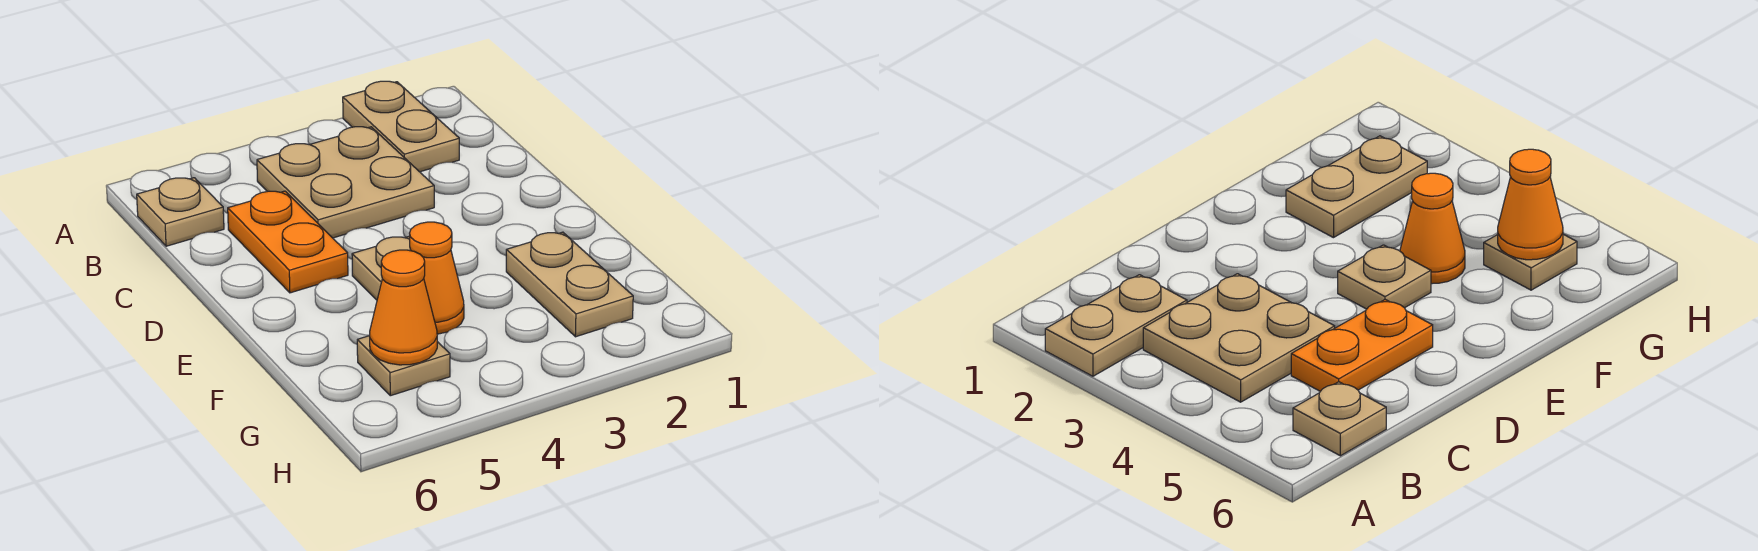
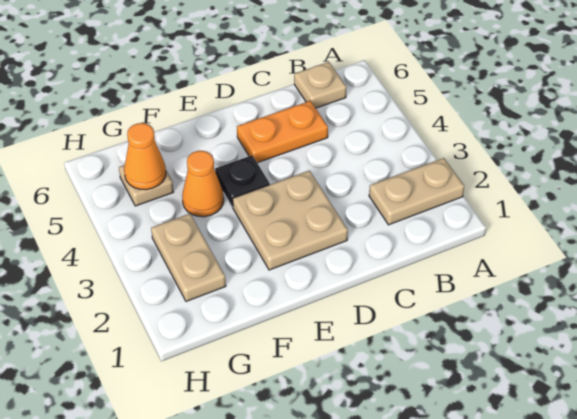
tan 2x2 plate [257,127,434,238] -> tan 2x2 plate moved to [233,171,348,270]
tan 1x1 plate [352,236,411,300] -> black 1x1 plate [215,155,270,207]
tan 1x2 plate [506,232,633,337] -> tan 1x2 plate turned to [151,214,226,301]

